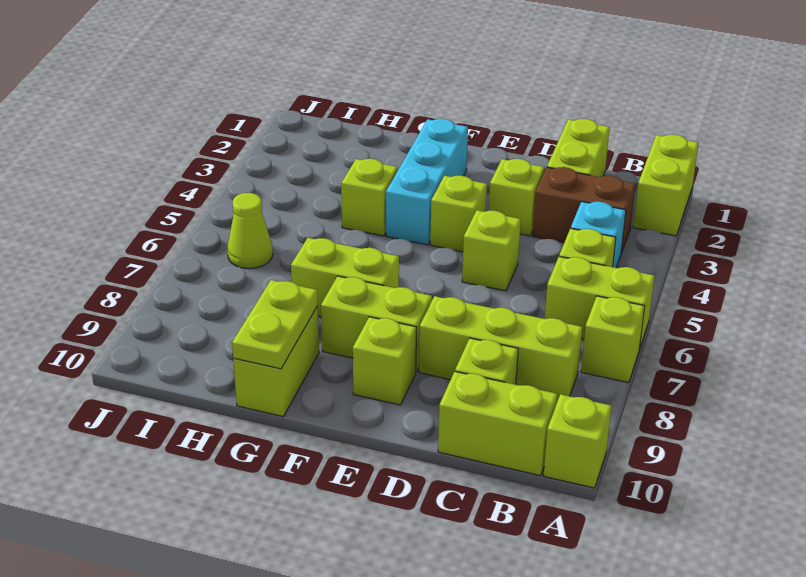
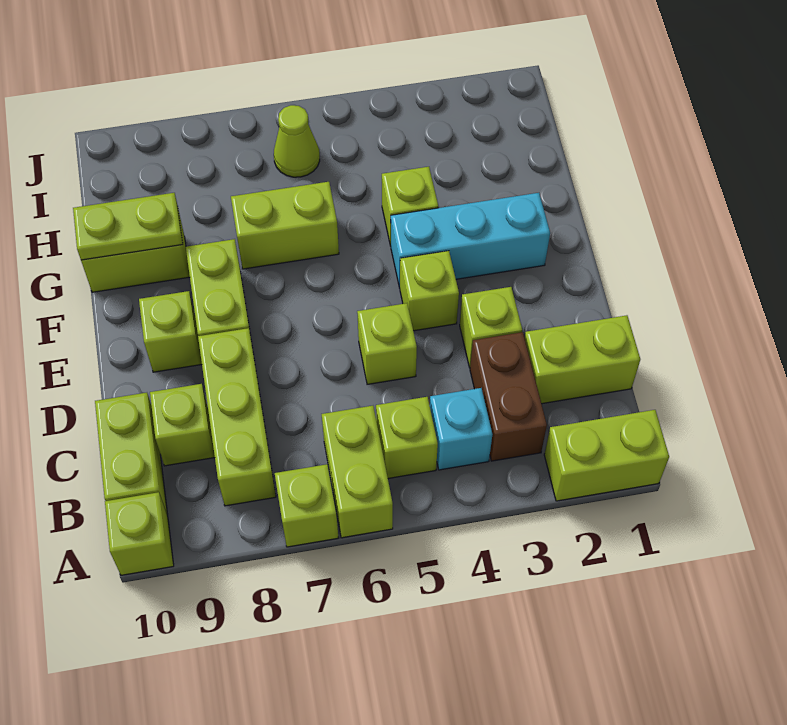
lime 1x2 brick [291,238,399,317] -> lime 1x2 brick turned to [231,182,339,269]

